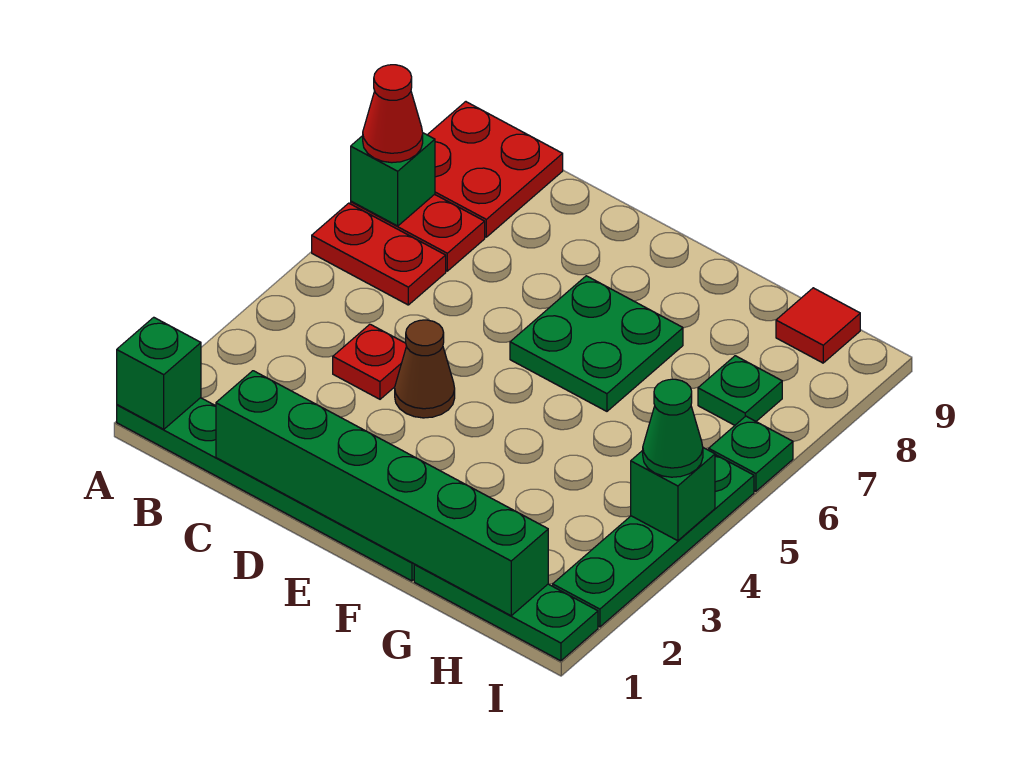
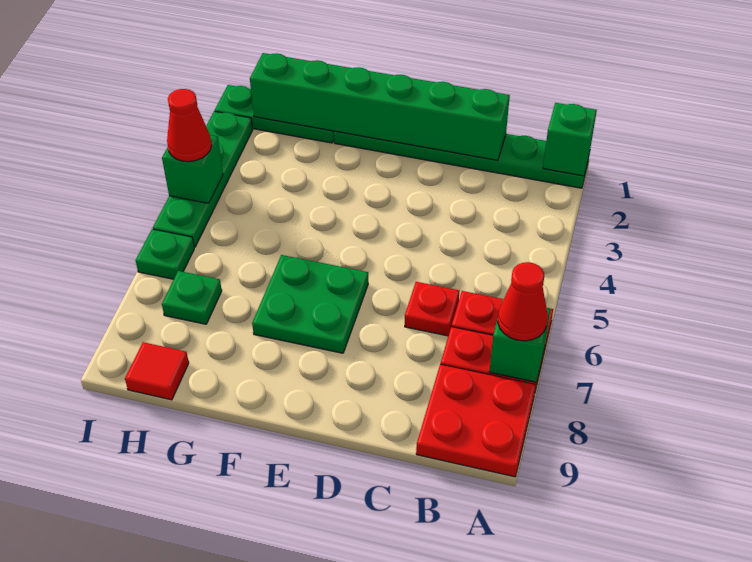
red 1x1 plate [333,324,406,399] -> red 1x1 plate moved to [405,282,459,336]
brown 1x1 cone [395,320,455,418] -> none
green 1x1 cone [643,379,703,477] -> red 1x1 cone [167,89,212,162]

